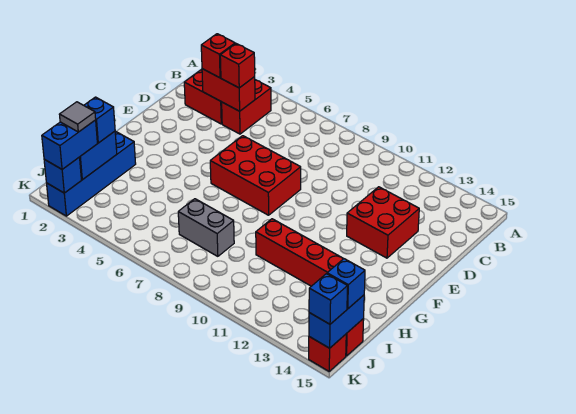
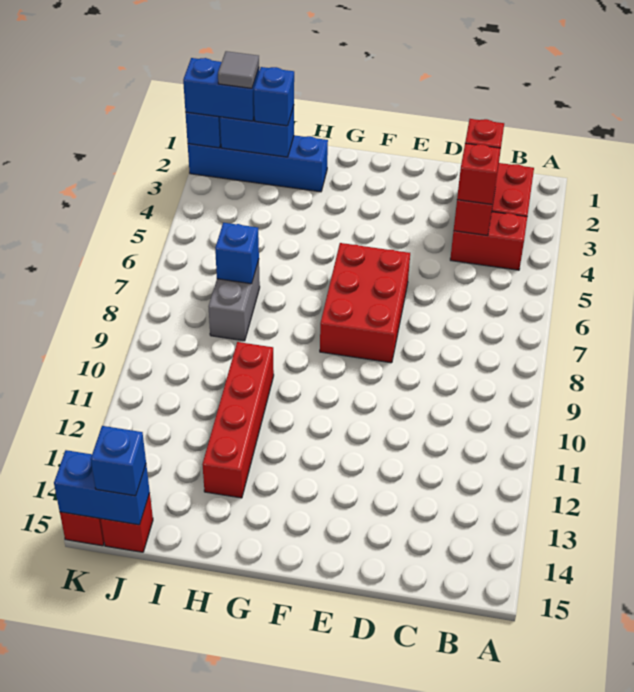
red 2x2 brick [347,187,419,258] -> none
blue 1x1 brick [309,274,348,324] -> blue 1x1 brick moved to [215,223,259,284]

